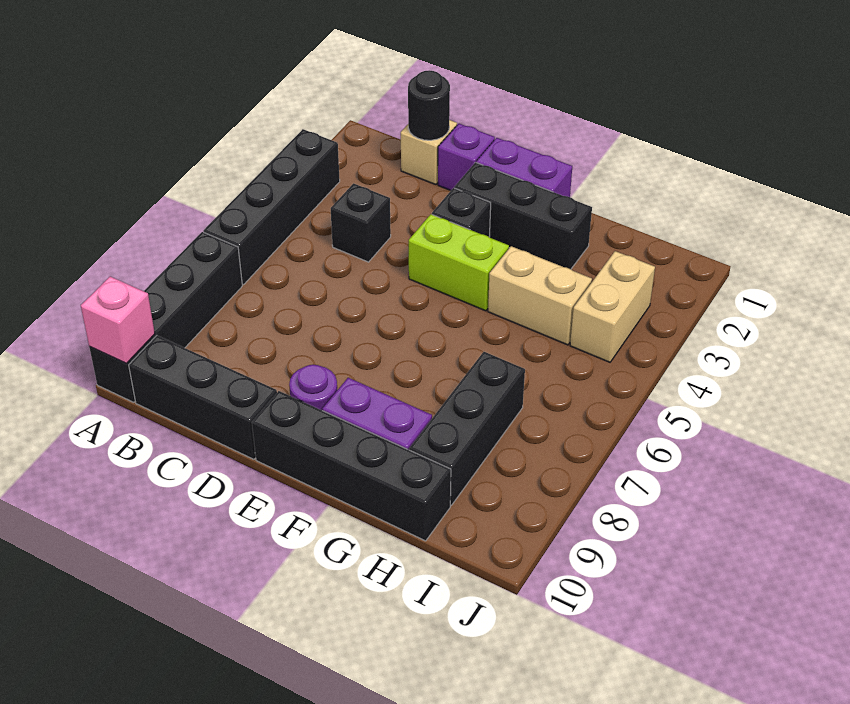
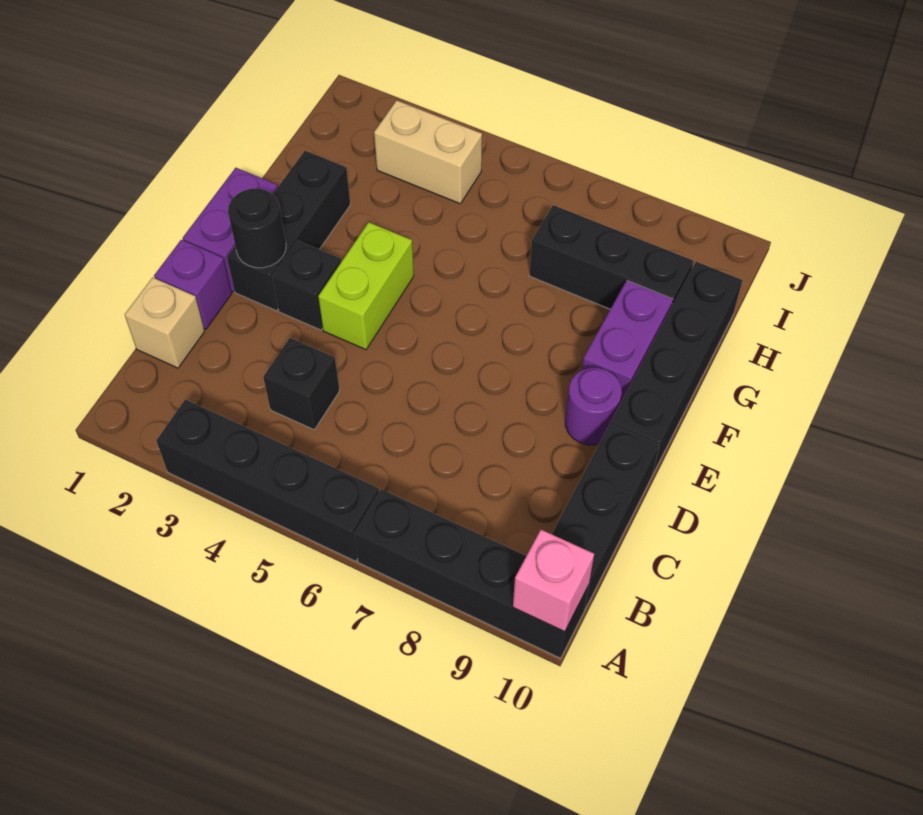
black 1x1 round brick [408,70,450,140] -> black 1x1 round brick moved to [228,189,286,268]
tan 1x2 brick [488,246,592,345] -> none

